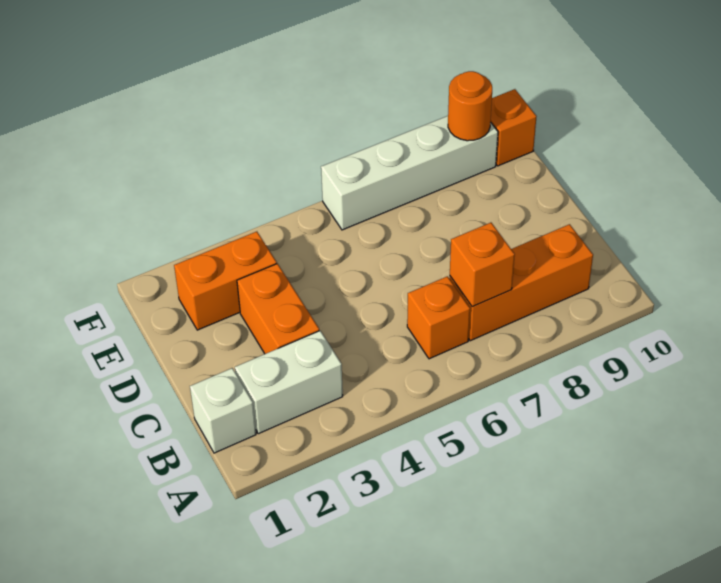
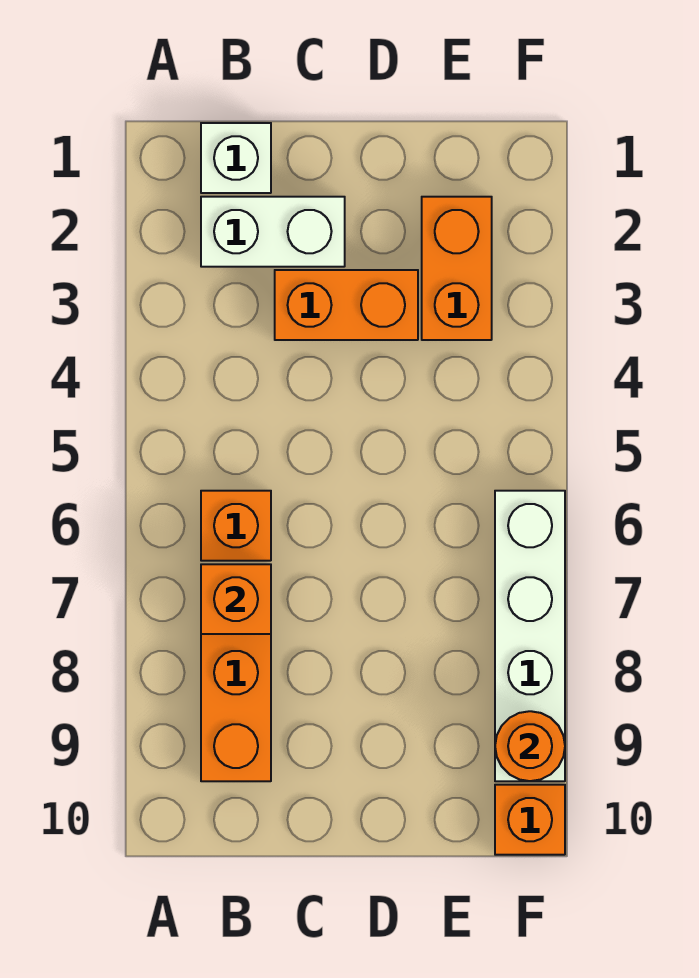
white 1x2 brick [235,331,343,434] -> white 1x2 brick turned to [201,197,345,267]

